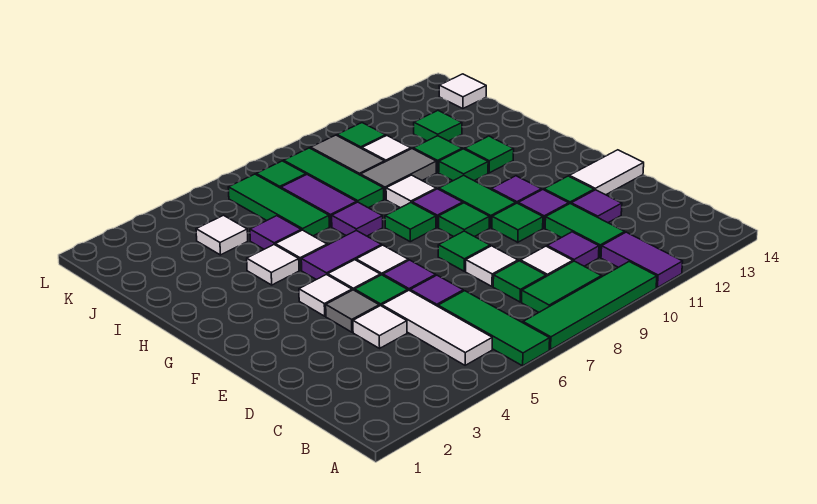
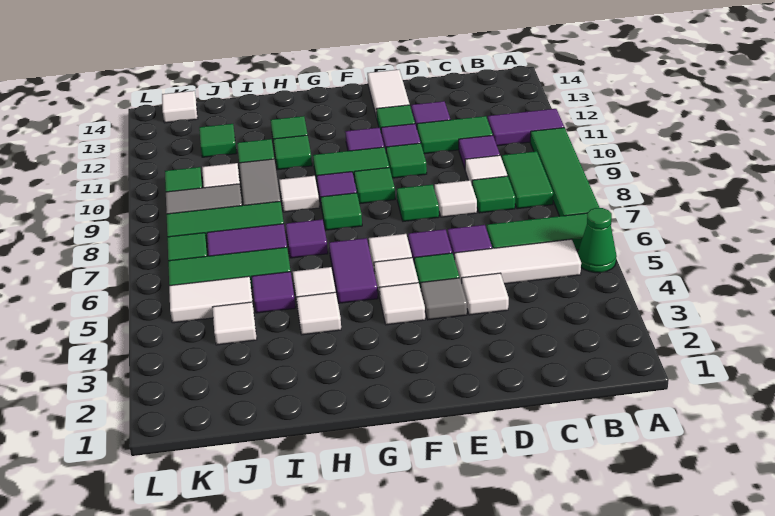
none -> green 1x1 cone [578,208,617,273]
none -> white 1x2 tile [169,276,253,323]

